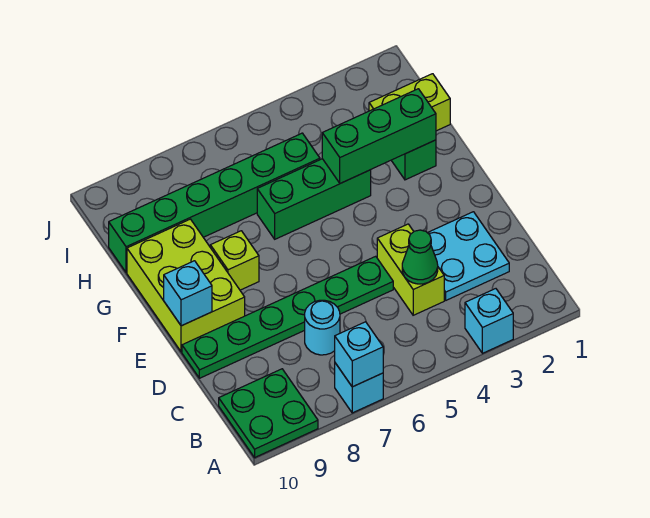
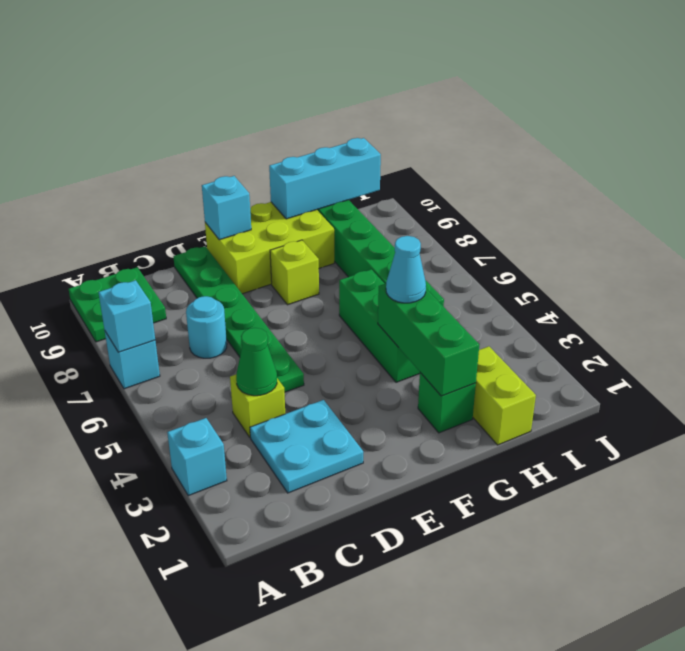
lime 1x2 brick [377,224,444,315] -> lime 1x1 brick [230,375,285,437]
none -> cyan 1x1 cone [386,236,426,303]
none -> cyan 1x3 brick [269,138,381,219]

